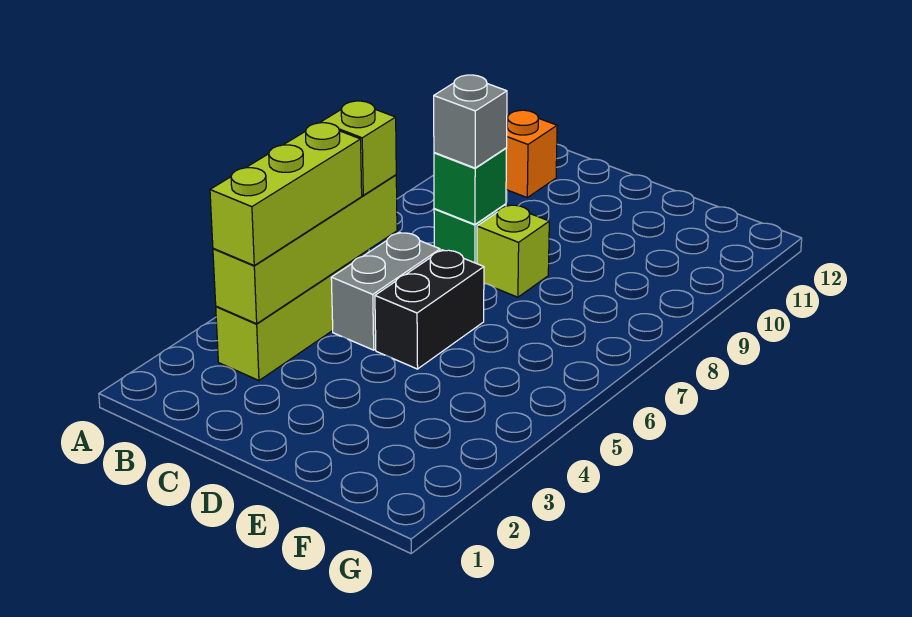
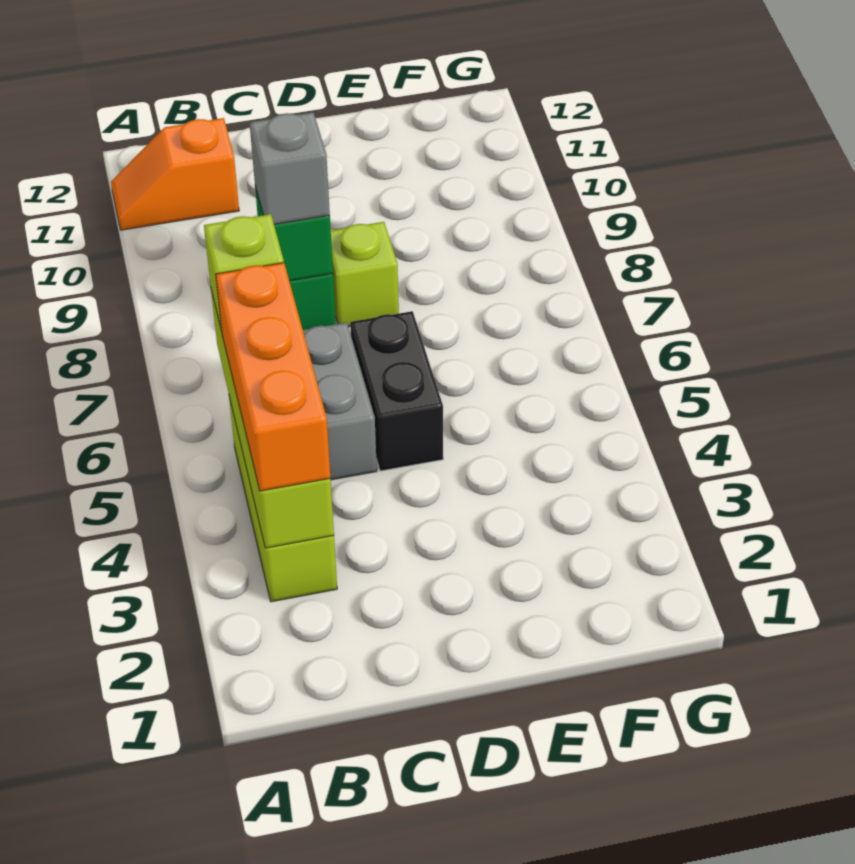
lime 1x3 brick [210,123,362,265] -> orange 1x3 brick [216,263,330,491]

